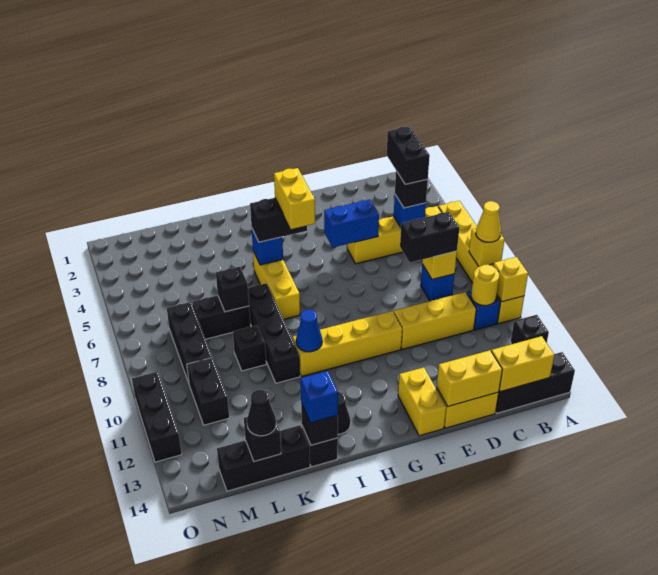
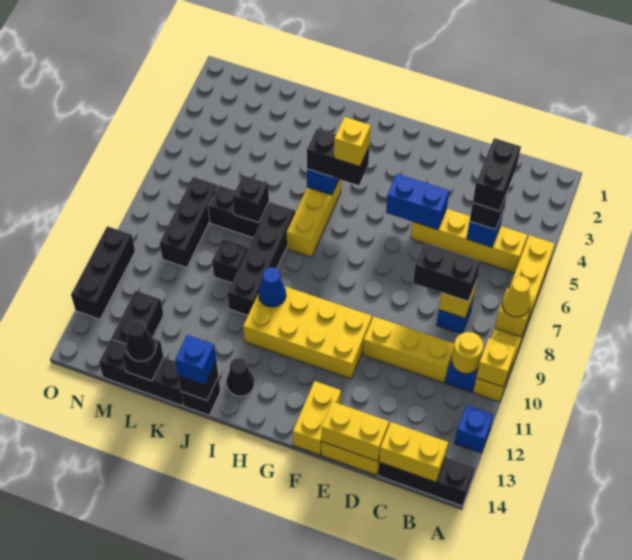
black 1x1 brick [511,315,549,344] -> blue 1x1 brick [454,405,494,453]
yellow 1x4 brick [293,311,402,376] -> yellow 2x4 brick [243,286,372,379]
yellow 1x2 brick [274,168,315,229] -> yellow 1x1 brick [334,117,371,166]
black 1x2 brick [187,358,229,425] -> black 1x2 brick moved to [112,290,164,344]

